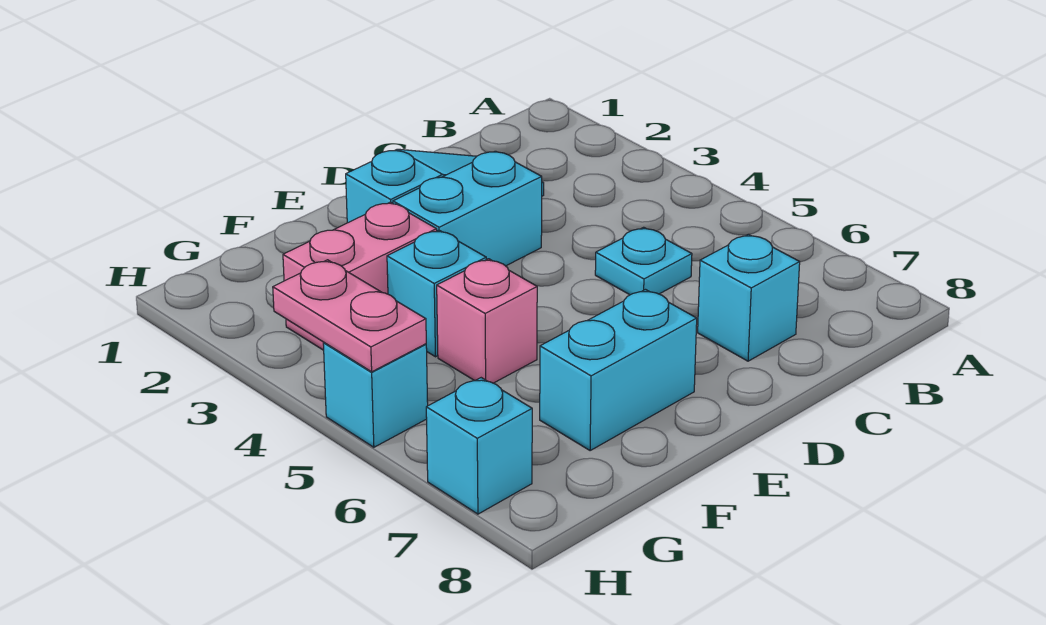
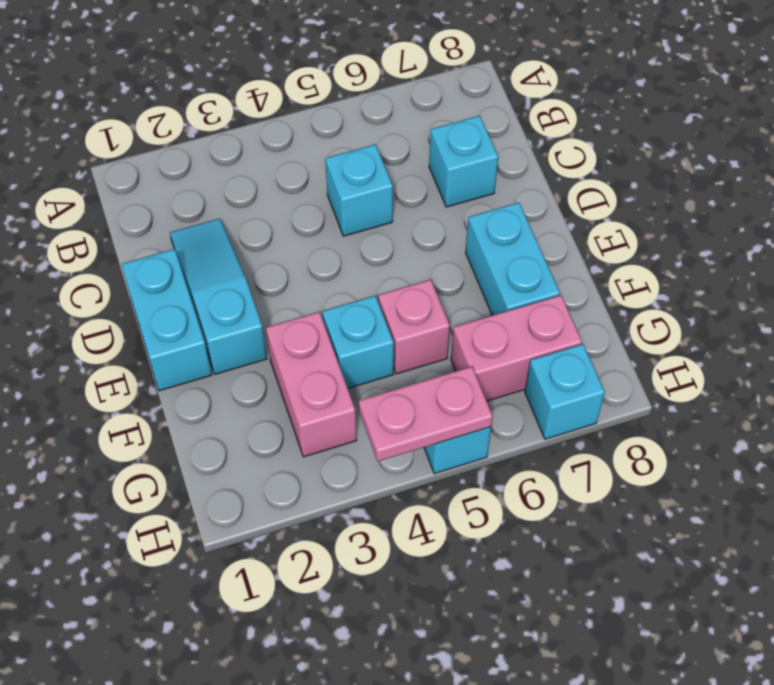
cyan 1x1 plate [595,227,692,295] -> cyan 1x1 brick [325,144,393,236]
cyan 1x2 brick [393,151,542,266] -> cyan 1x2 brick moved to [122,249,212,391]
none -> pink 1x2 brick [451,295,582,401]

